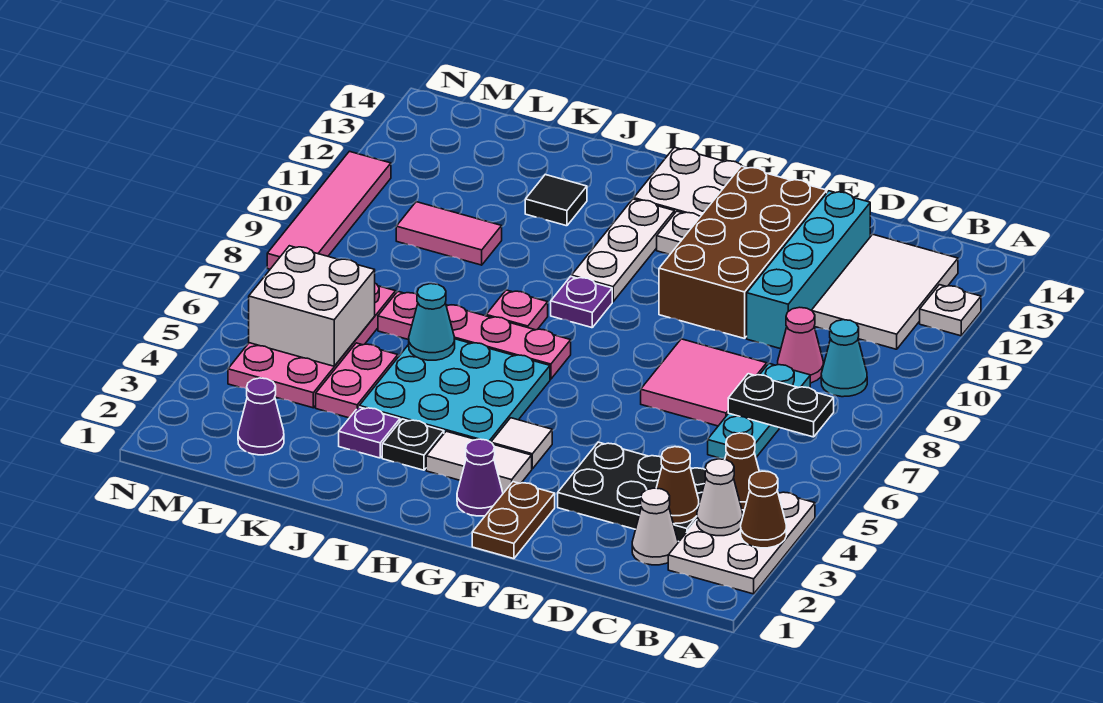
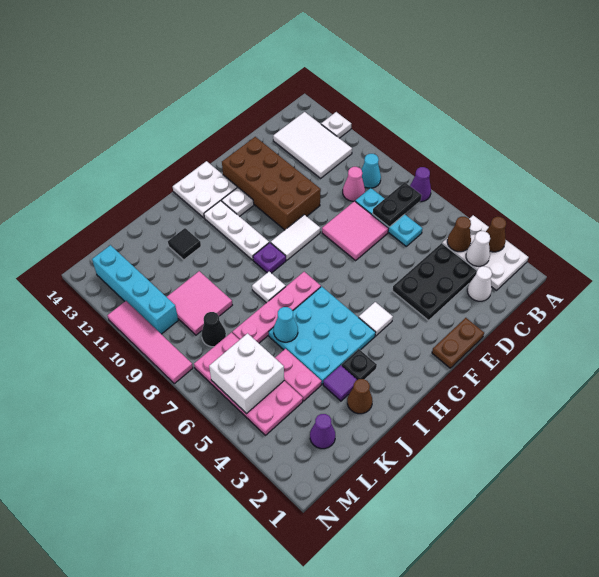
brown 1x1 cone [656,447,699,524] -> brown 1x1 cone moved to [347,379,373,414]
cyan 1x4 brick [747,191,870,349] -> cyan 1x4 brick moved to [92,245,178,334]
brown 1x2 plate [472,482,555,559] -> brown 1x2 plate turned to [432,318,484,368]
purple 1x1 cone [457,439,503,516] -> purple 1x1 cone moved to [410,167,431,202]
white 1x2 tile [426,431,532,493] -> white 1x2 tile moved to [271,215,320,260]
pink 1x1 plate [486,290,548,330] -> white 1x1 plate [252,272,286,303]
purple 1x1 plate [339,407,400,458] -> purple 1x1 tile [323,365,357,401]
pink 1x2 tile [396,202,502,265] -> pink 2x2 tile [167,271,232,335]
none -> black 1x1 cone [202,312,226,347]

